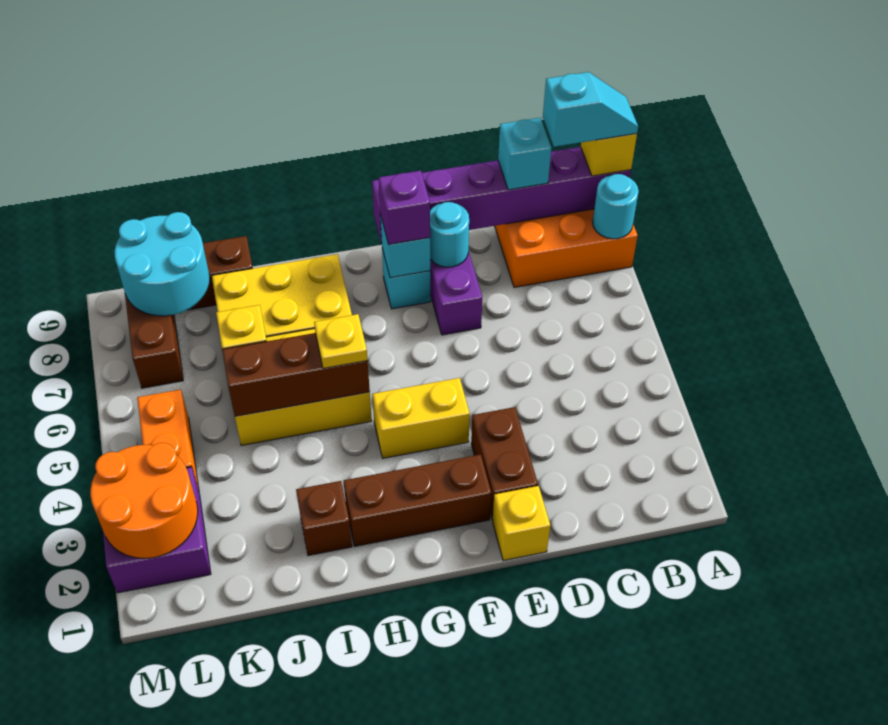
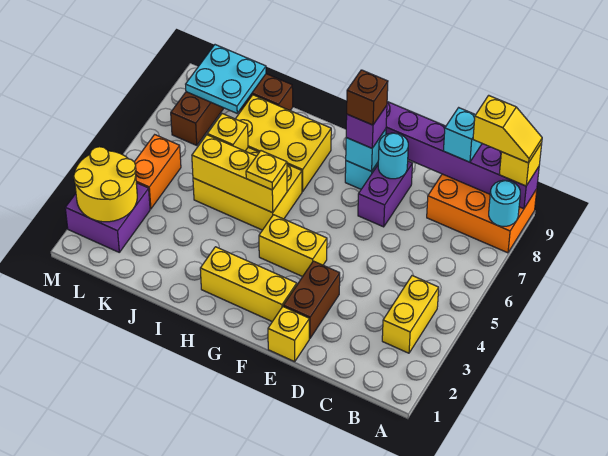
cyan 1x2 slope [543,72,638,147] -> yellow 1x2 slope [473,95,542,163]
none -> yellow 1x2 brick [382,276,439,353]
brown 1x3 brick [344,454,491,546] -> yellow 1x3 brick [200,247,297,322]
brown 1x3 brick [222,333,370,416] -> yellow 1x3 brick [192,135,287,213]
brown 1x1 brick [296,481,352,556] -> brown 1x1 brick moved to [347,70,388,125]
cyan 2x2 round brick [114,212,210,316] -> cyan 2x2 plate [186,45,266,113]
orange 2x2 round brick [90,443,198,558] -> yellow 2x2 round brick [74,147,137,222]

